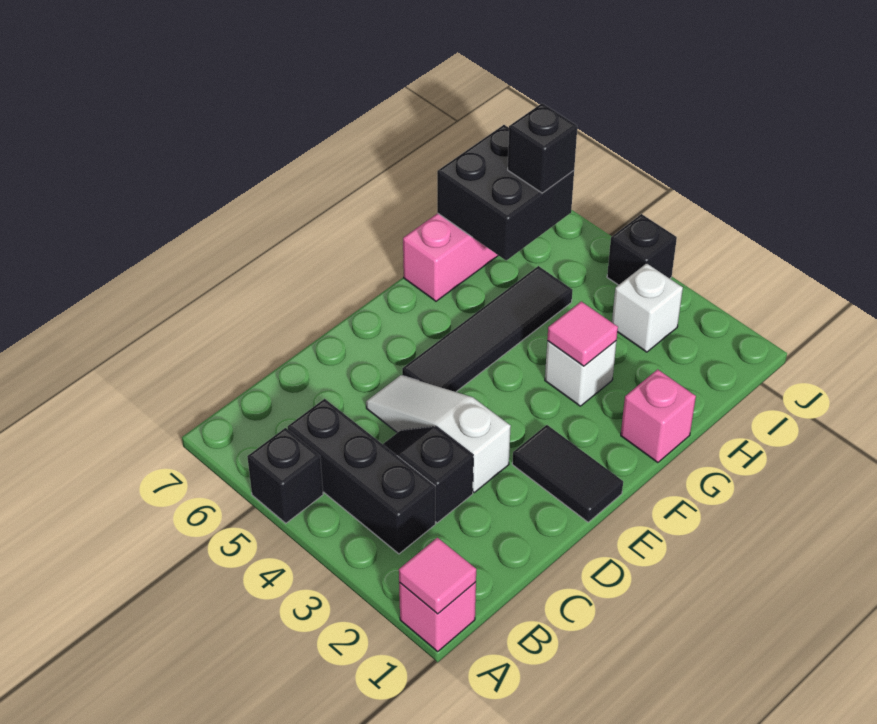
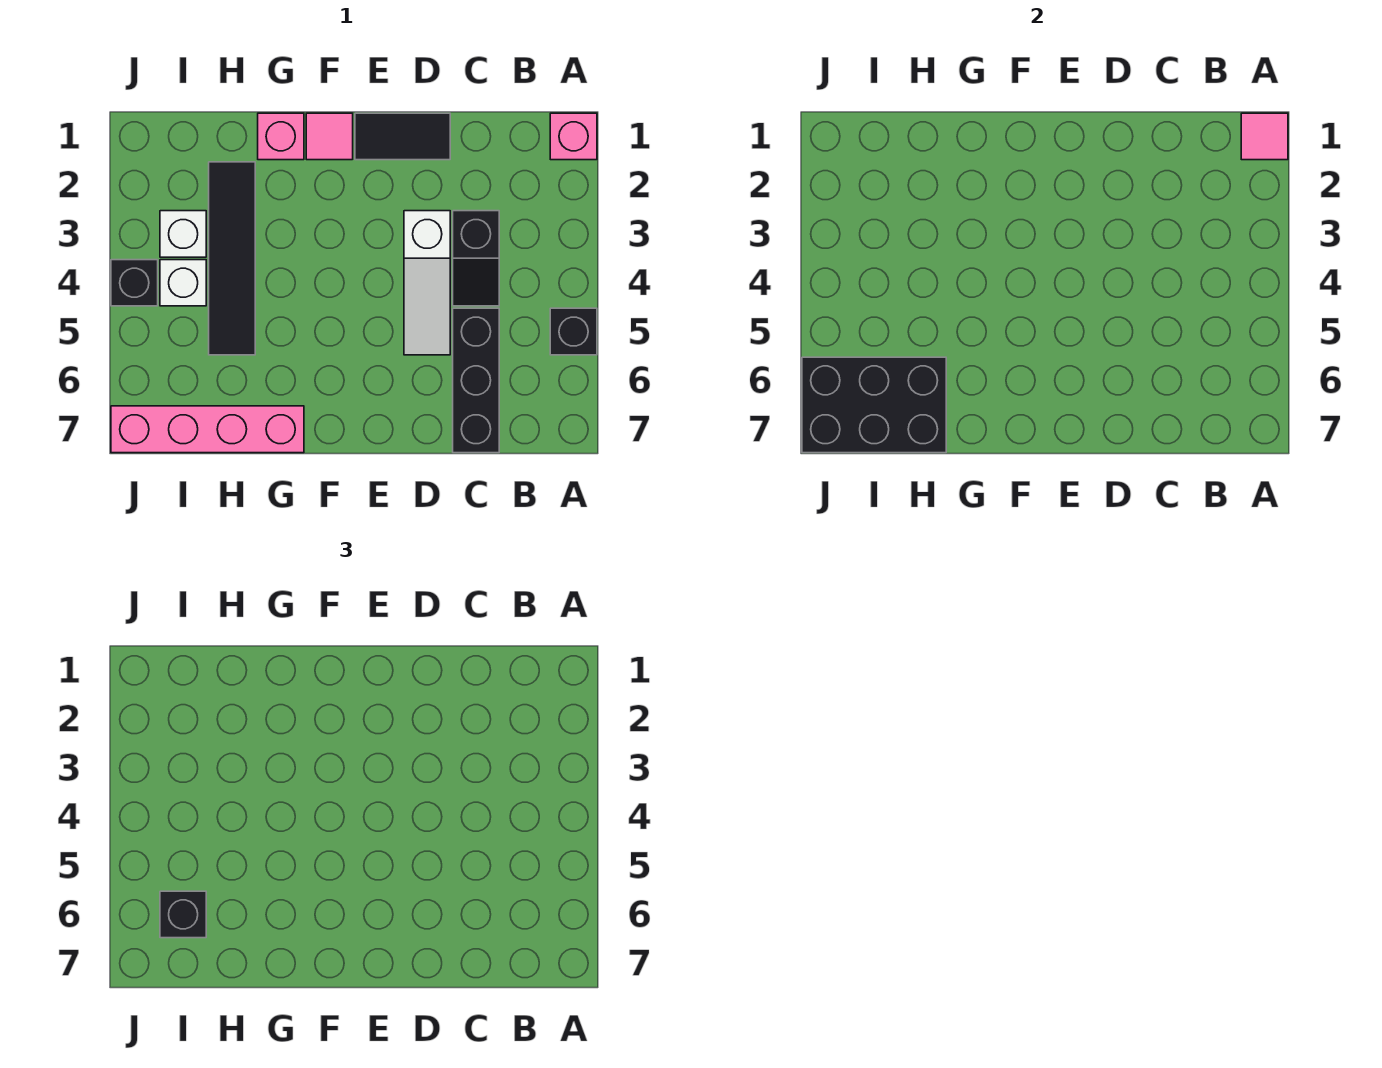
black 1x3 brick [288,399,435,554] -> black 1x3 brick moved to [453,308,499,453]
black 1x2 tile [512,425,623,522] -> black 1x2 tile turned to [355,113,450,160]
black 1x4 tile [402,266,573,392] -> black 1x4 tile turned to [209,162,255,355]
white 1x1 brick [545,341,616,406] -> white 1x1 brick moved to [160,260,206,306]
pink 1x1 tile [547,301,618,366] -> pink 1x1 tile moved to [306,113,353,160]
black 2x2 brick [437,125,574,260] -> black 2x3 brick [802,357,946,453]

